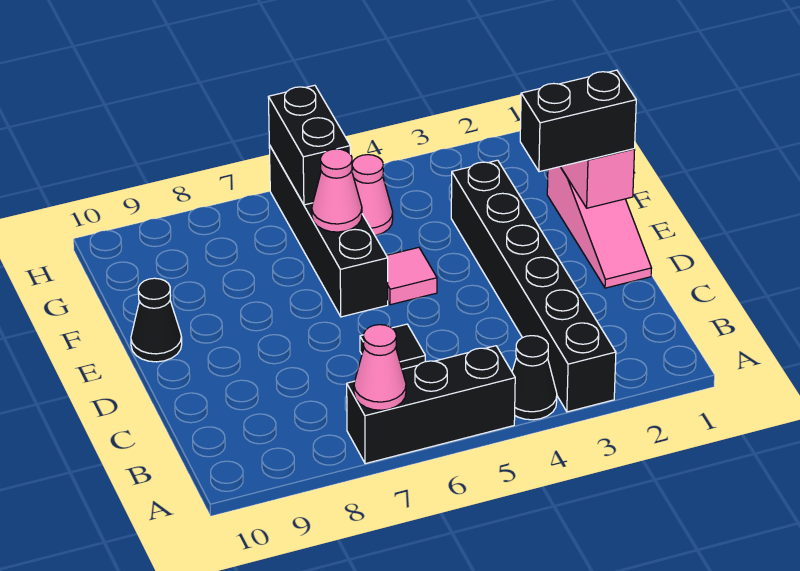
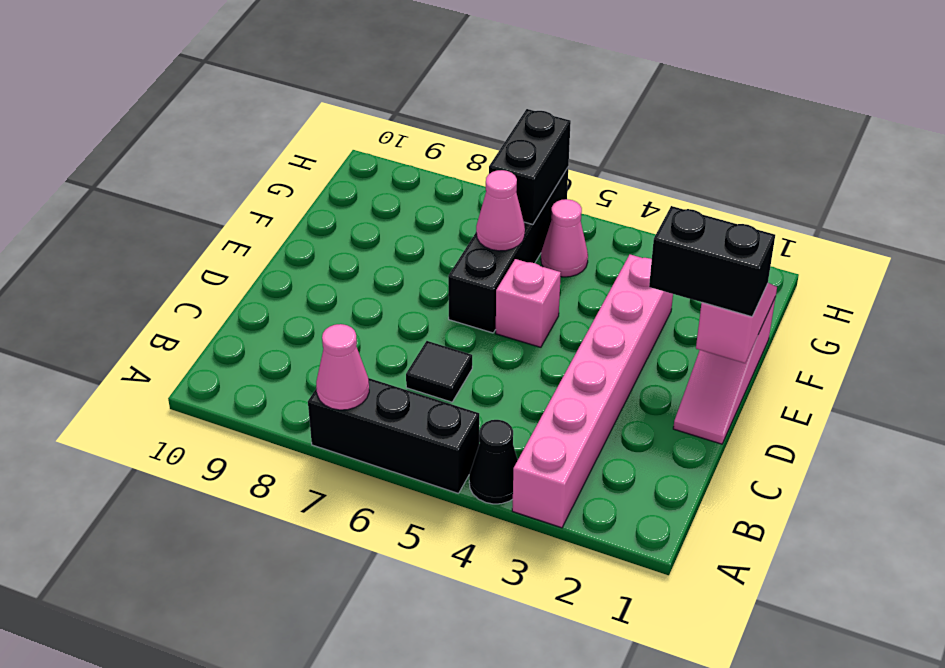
black 1x6 brick [451,160,616,412] -> pink 1x6 brick [512,255,673,528]
pink 1x1 tile [386,247,437,305] -> pink 1x1 brick [496,259,561,347]
black 1x1 cone [131,278,182,362] -> none

